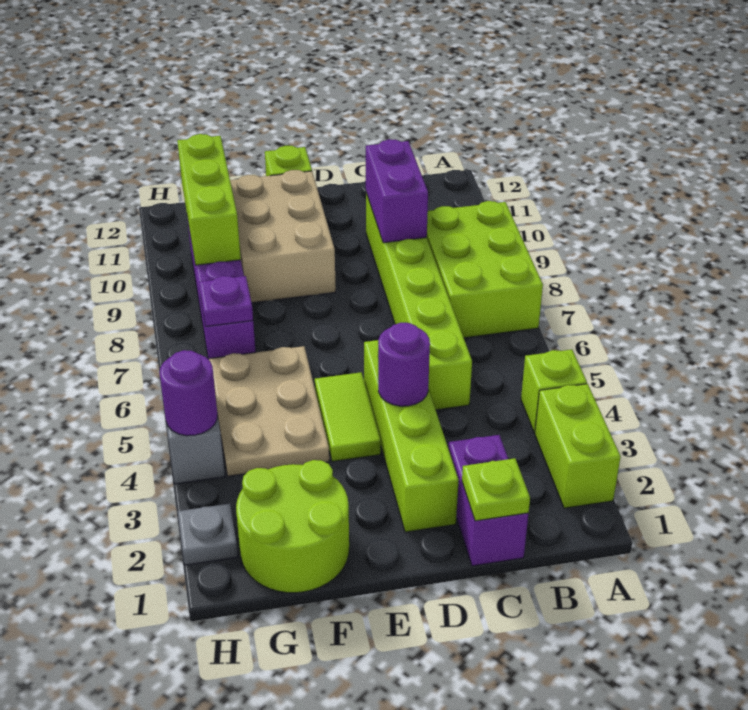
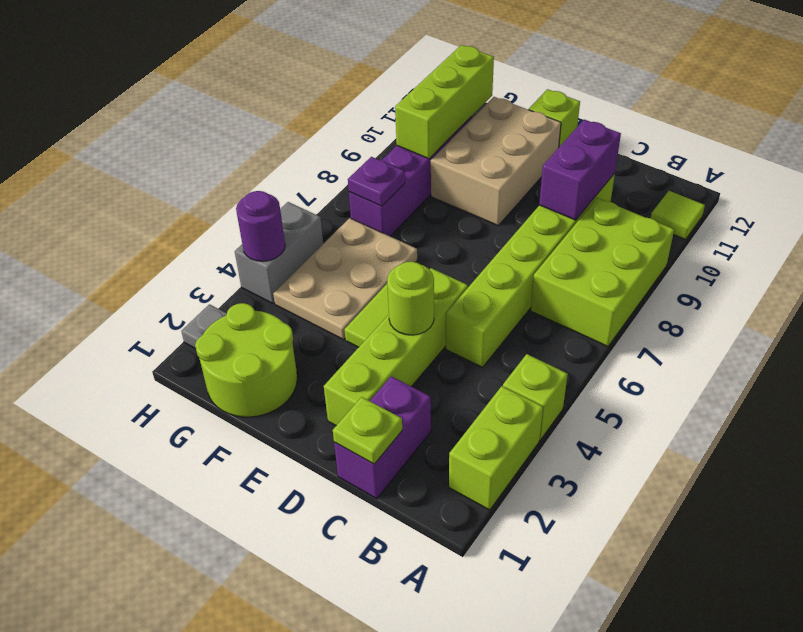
none -> lime 1x1 tile [651,191,705,239]
purple 1x1 round brick [378,323,430,406] -> lime 1x1 round brick [387,262,434,335]

